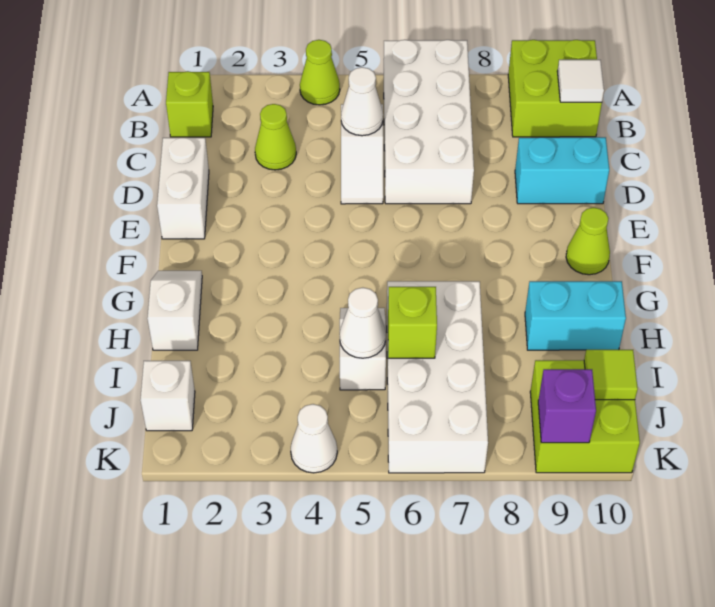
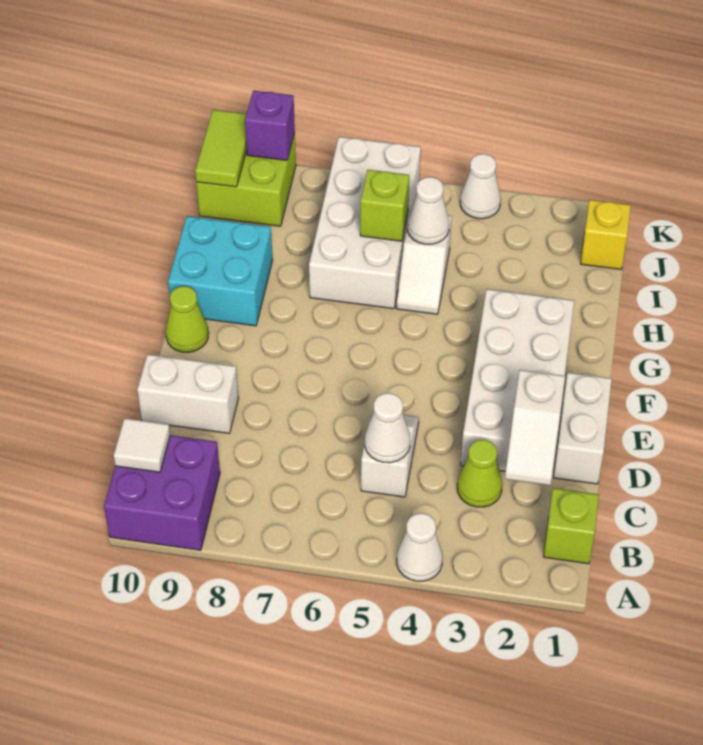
lime 1x1 cone [300,40,340,105] -> white 1x1 cone [397,513,443,581]
white 2x4 brick [384,40,474,204] -> white 2x4 brick moved to [461,289,574,471]
lime 2x2 brick [508,40,602,137] -> purple 2x2 brick [104,435,220,550]
cyan 1x2 brick [515,137,609,204] -> white 1x2 brick [137,354,238,433]
white 1x2 slope [147,271,202,350] -> white 1x2 slope moved to [505,370,565,485]
cyan 1x2 brick [525,281,626,350] -> cyan 2x2 brick [168,216,272,326]
white 1x1 brick [141,361,195,431] -> yellow 1x1 brick [581,200,631,269]
lime 1x1 tile [584,350,638,400] -> lime 1x2 tile [195,110,247,187]

